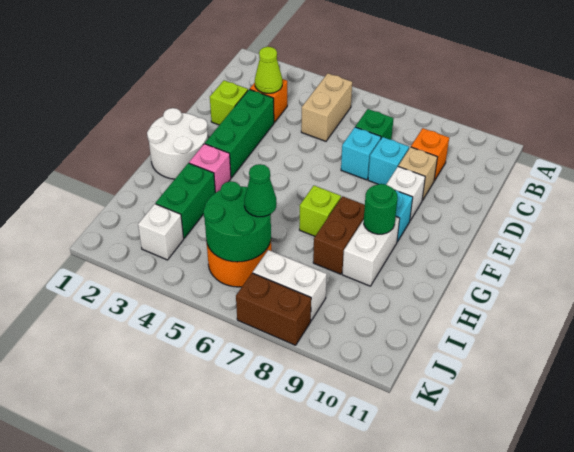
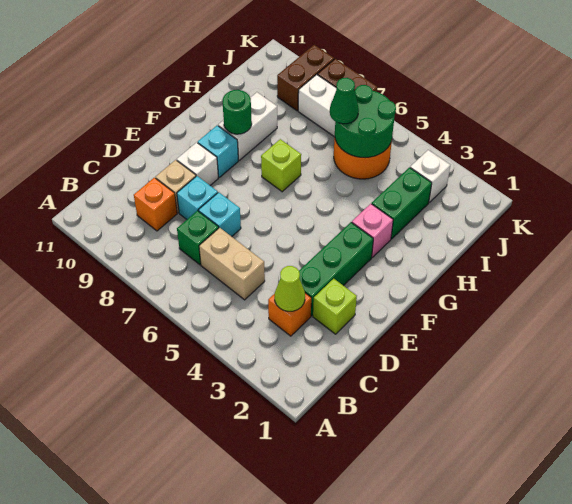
tan 1x2 brick [301,73,352,141] -> tan 1x2 brick turned to [199,228,265,300]
white 2x2 round brick [147,108,208,179] -> none
brown 1x2 brick [313,196,365,274] -> brown 1x2 brick moved to [277,45,334,111]

